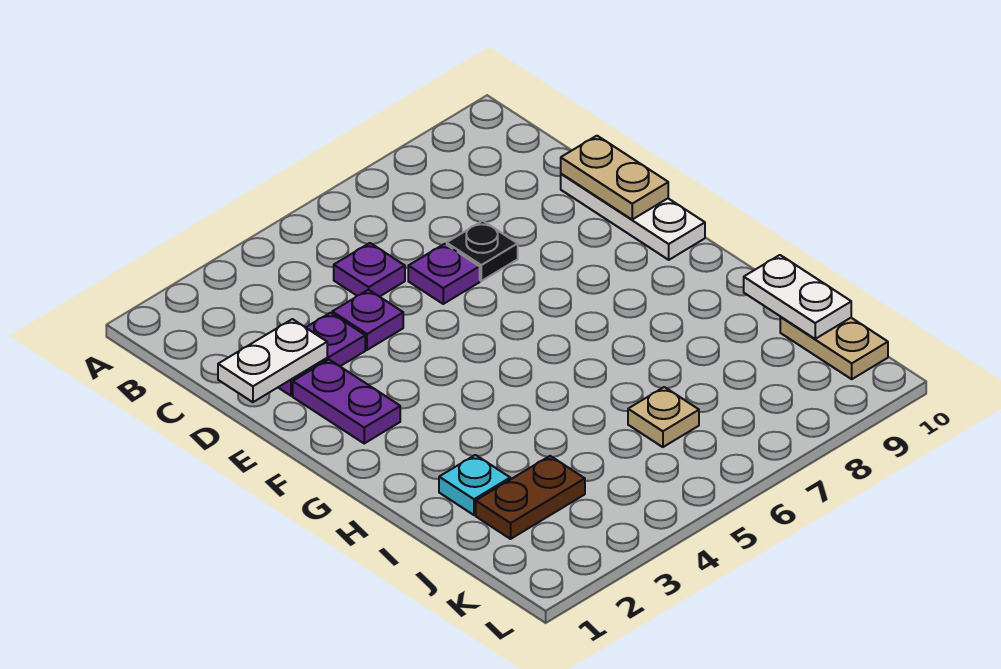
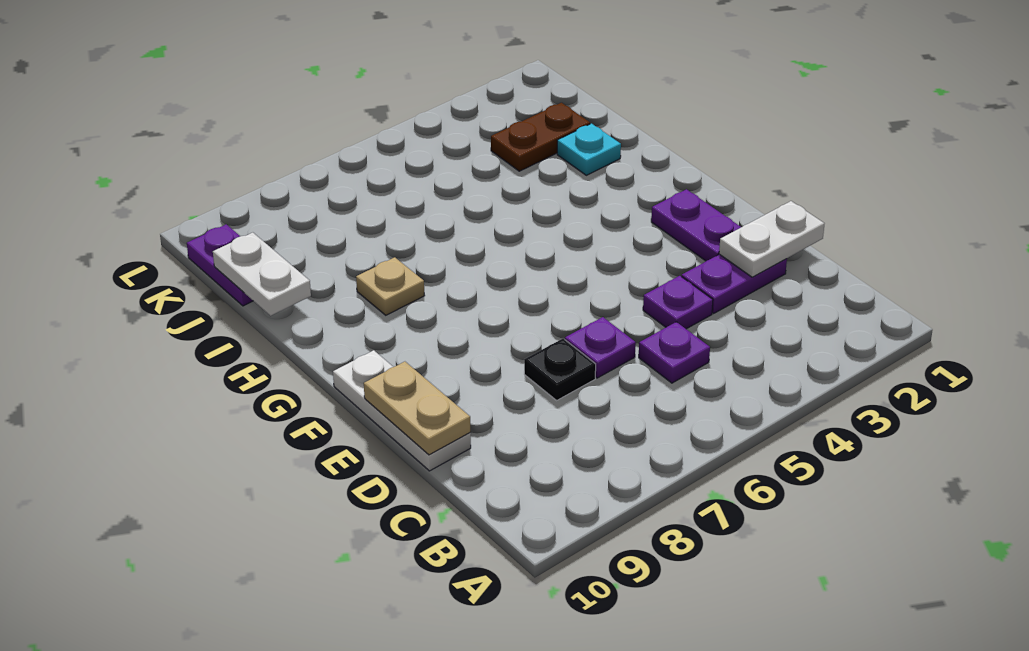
tan 1x1 plate [628,387,699,447] -> tan 1x1 plate moved to [356,257,425,315]
tan 1x2 plate [780,317,888,379] -> purple 1x2 plate [187,224,253,306]

